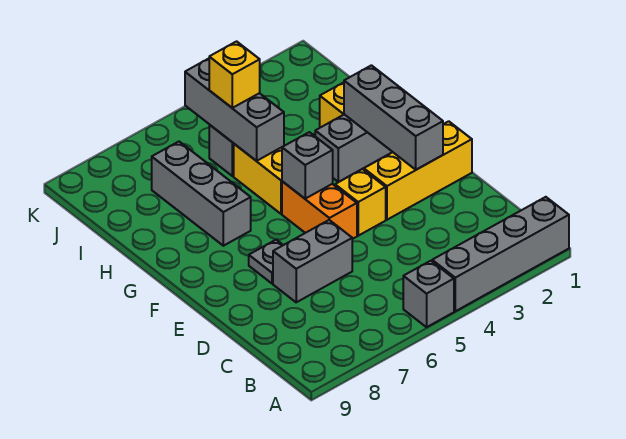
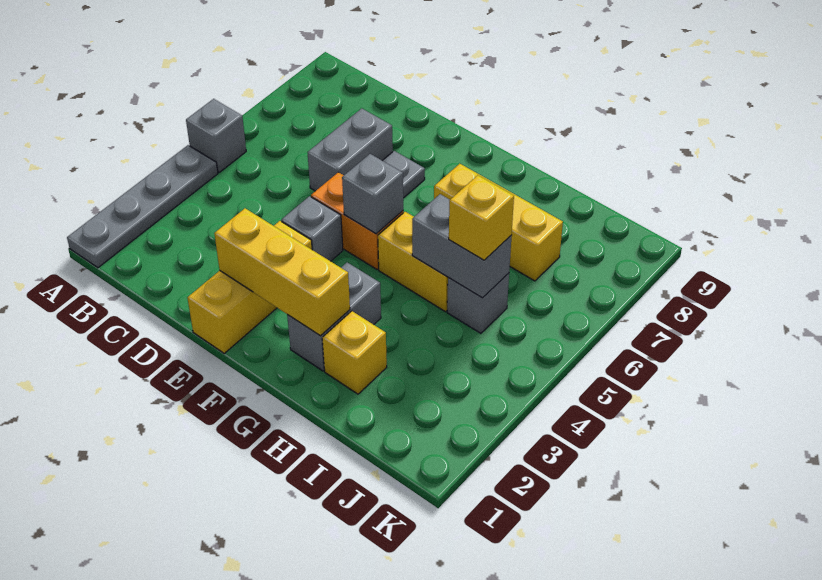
grey 1x4 brick [432,197,569,311] -> grey 1x4 plate [67,145,218,268]
grey 1x3 brick [344,65,443,170] -> yellow 1x3 brick [214,208,350,336]
yellow 1x1 brick [335,169,386,236] -> grey 1x1 brick [281,196,343,261]
grey 1x3 brick [152,142,251,246] -> yellow 1x3 brick [434,164,563,281]
grey 1x3 brick [185,59,284,161] -> grey 1x2 brick [412,194,512,298]

